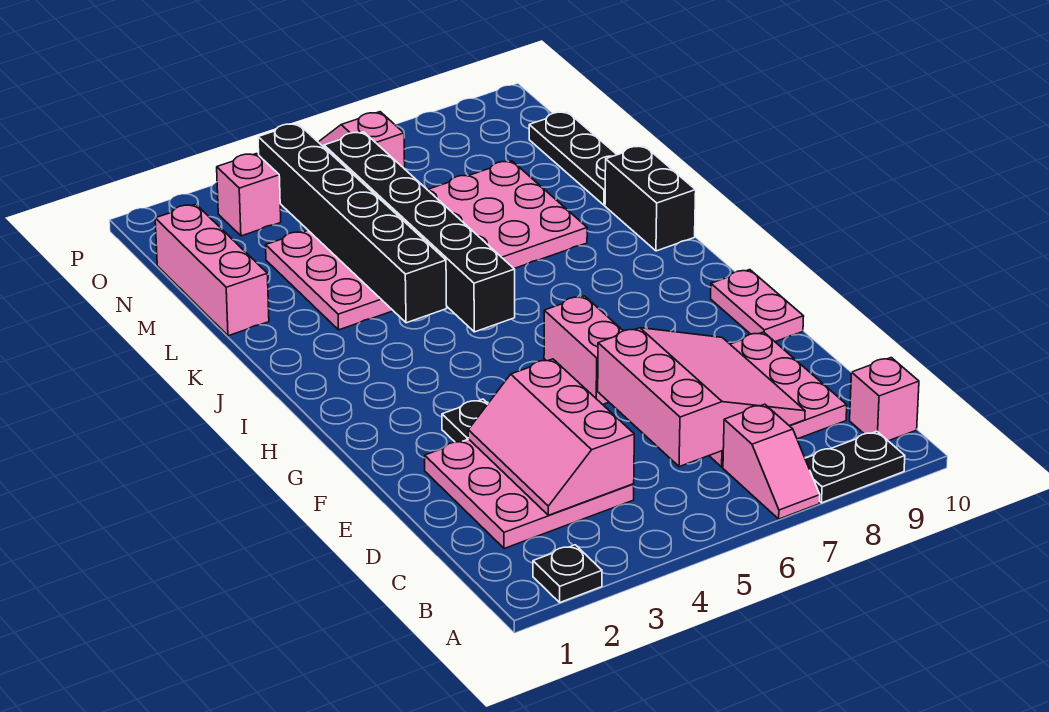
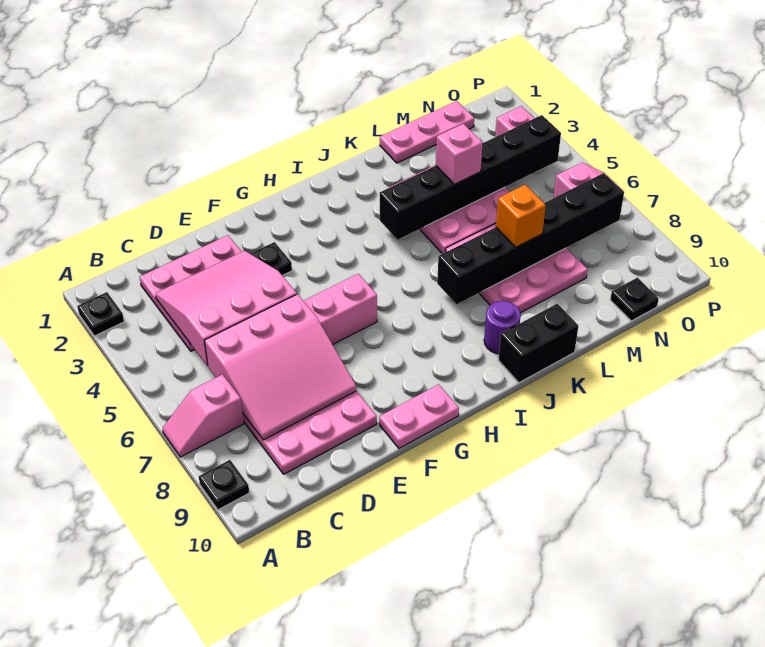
black 1x2 plate [805,431,905,503] -> black 1x1 plate [199,460,249,510]
pink 1x1 brick [850,358,919,441] -> pink 1x1 brick moved to [436,124,483,184]
pink 2x3 slope [468,359,634,515] -> pink 3x3 slope [155,251,297,366]
black 1x6 brick [324,132,515,332] -> black 1x6 brick moved to [437,173,624,304]
none -> purple 1x1 round brick [484,301,521,354]
pink 1x3 brick [155,204,269,336] -> pink 1x3 plate [380,101,474,163]
none -> orange 1x1 brick [496,185,546,247]
black 1x3 plate [529,112,617,205] -> black 1x1 plate [610,278,659,321]

